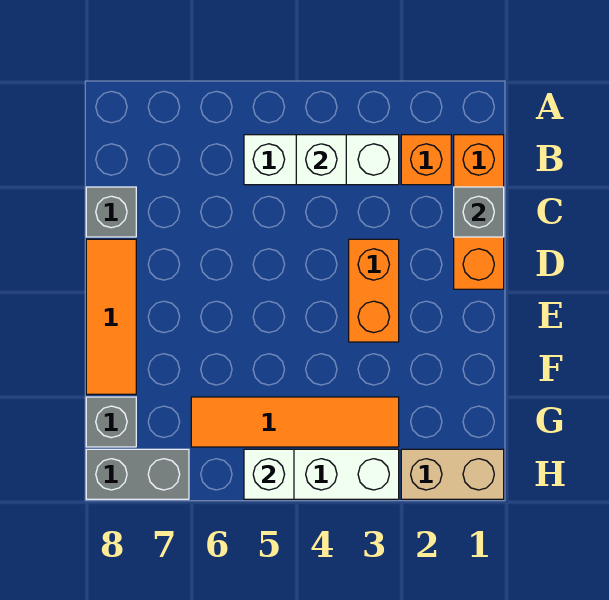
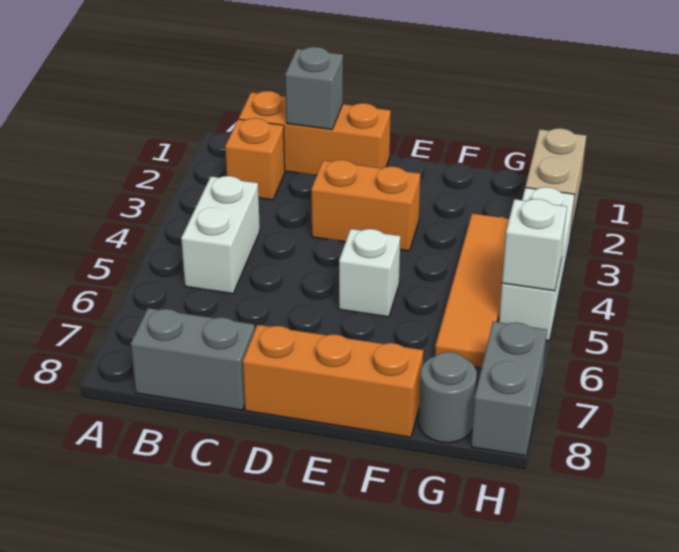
white 1x3 brick [244,135,399,185] -> white 1x2 brick [181,176,260,294]
white 1x1 brick [296,135,346,185] -> white 1x1 brick moved to [339,229,400,317]
grey 1x1 brick [86,187,136,237] -> grey 1x2 brick [131,308,255,410]
orange 1x3 tile [86,239,136,394] -> orange 1x3 brick [243,325,423,437]
grey 1x1 brick [86,397,136,447] -> grey 1x1 round brick [419,352,477,443]

